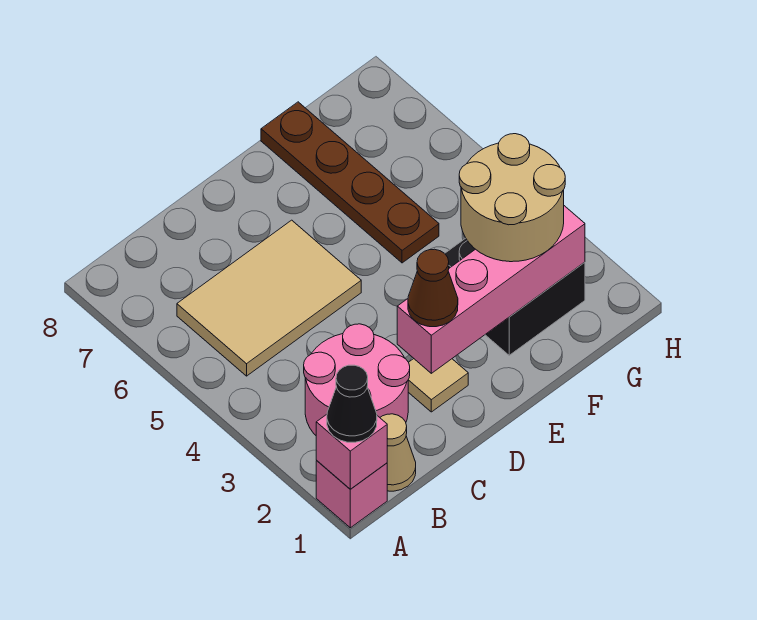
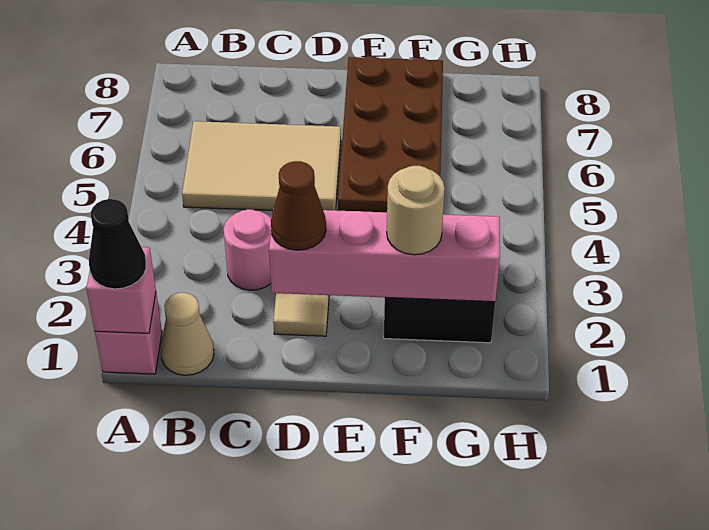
pink 2x2 round brick [304,324,410,435] -> pink 1x1 round brick [224,209,271,290]
tan 2x2 round brick [459,134,565,262] -> tan 1x1 round brick [387,166,445,255]
brown 1x4 plate [261,102,439,263] -> brown 2x4 plate [338,56,443,212]

